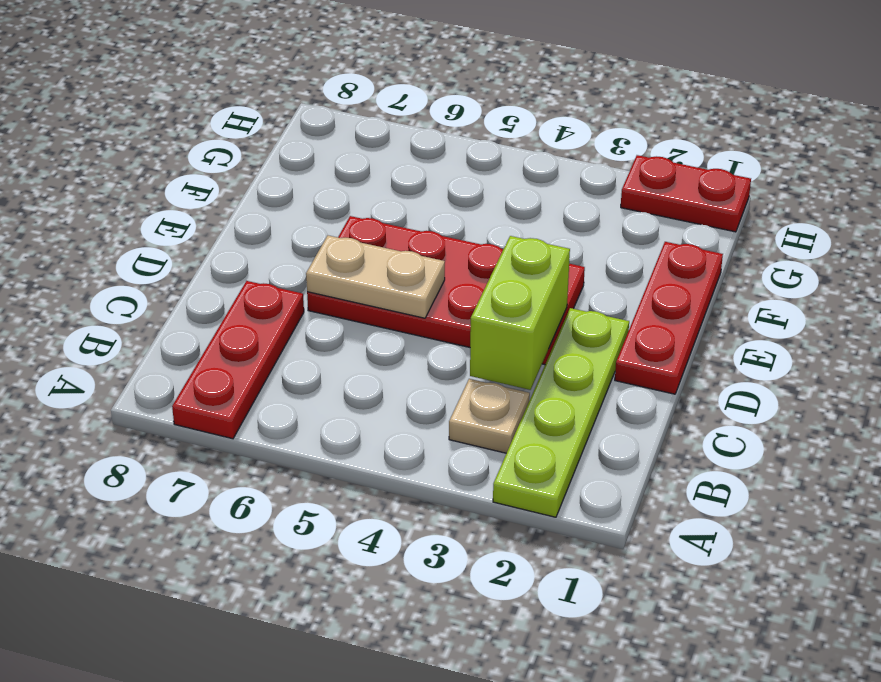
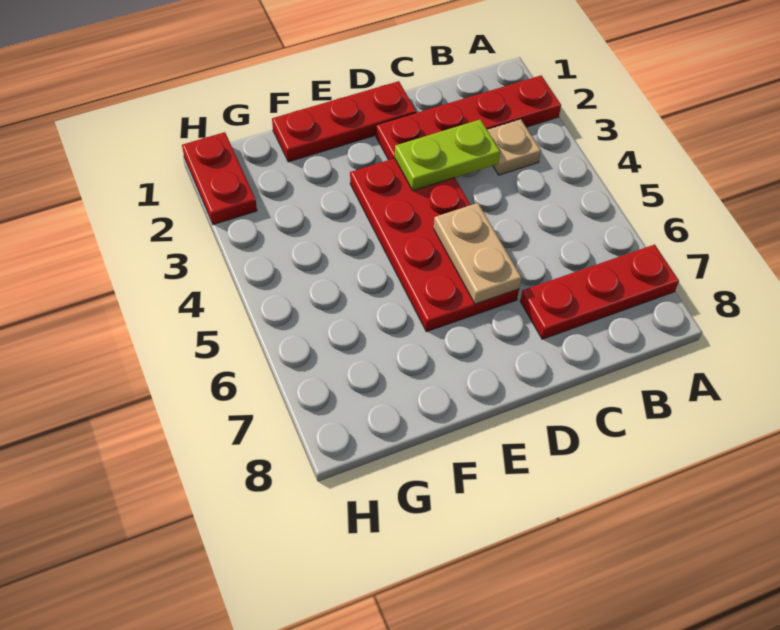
lime 1x4 plate [493,308,629,517] -> red 1x4 plate [376,75,561,160]
lime 1x2 brick [470,236,570,390] -> lime 1x2 plate [395,119,500,191]

